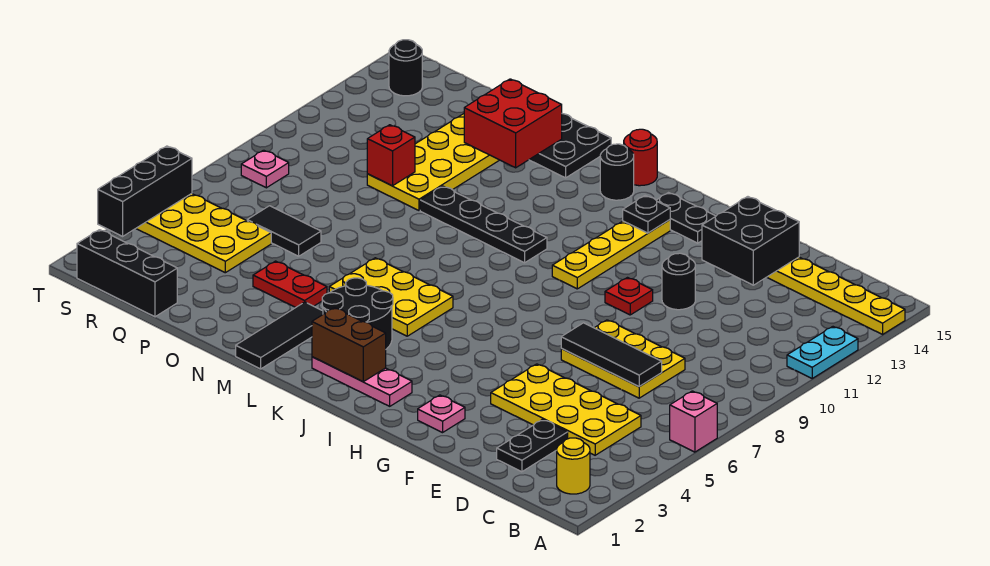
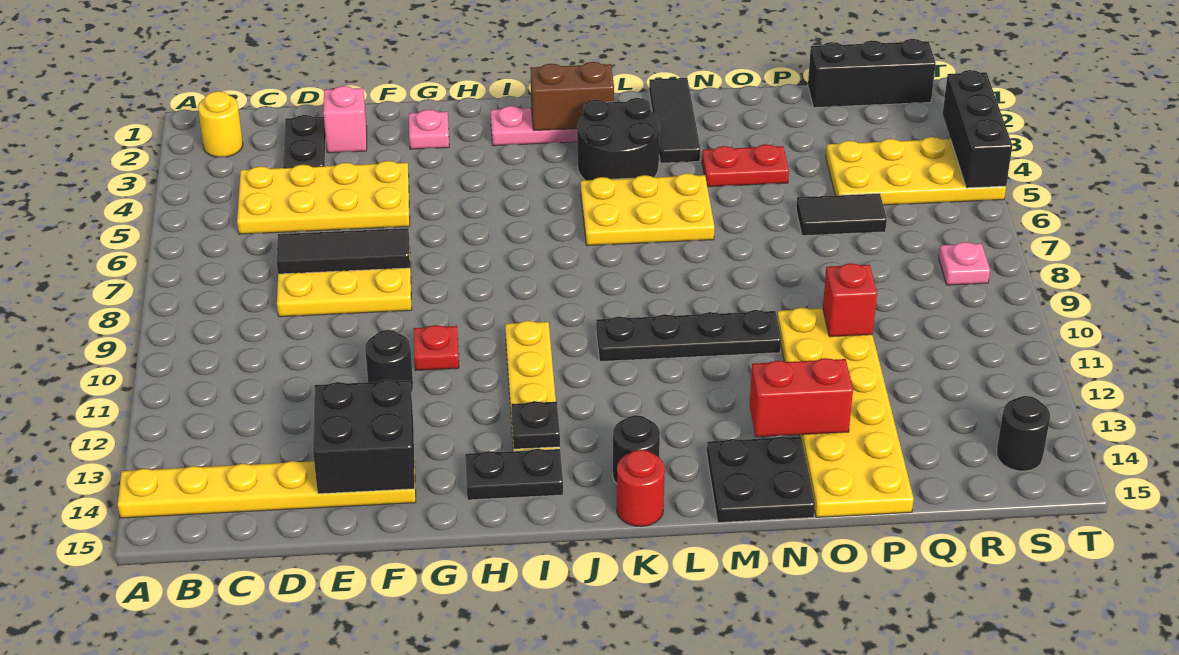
pink 1x1 brick [670,391,717,452] -> pink 1x1 brick moved to [323,86,367,153]
cyan 1x2 plate [787,327,858,378] -> none
red 2x2 brick [464,79,562,168] -> red 1x2 brick [750,358,853,437]

